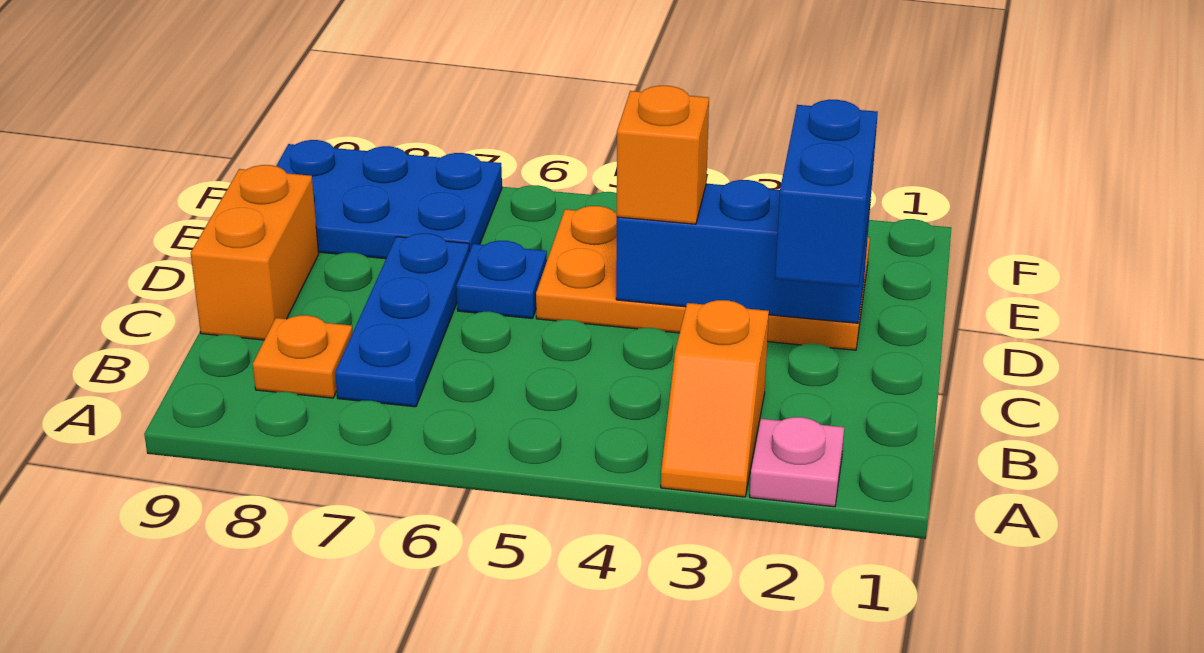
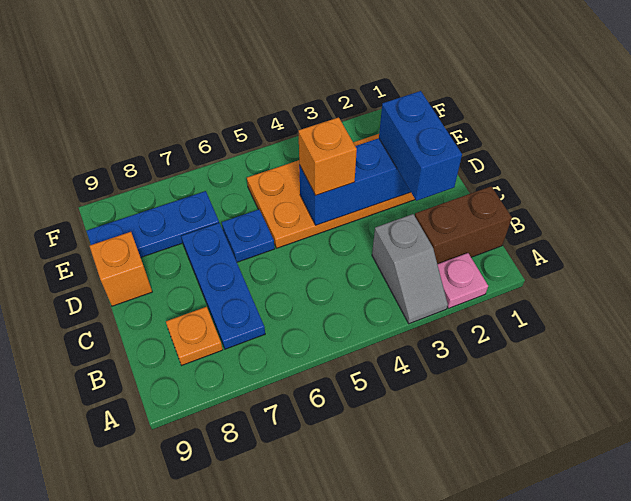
orange 1x2 slope [661,300,769,497] -> grey 1x2 slope [372,214,448,324]
none -> brown 1x2 brick [415,186,512,264]
orange 1x2 brick [191,165,319,340] -> orange 1x1 brick [90,232,152,306]
blue 2x3 plate [276,140,502,259] -> blue 1x3 plate [86,191,219,258]

